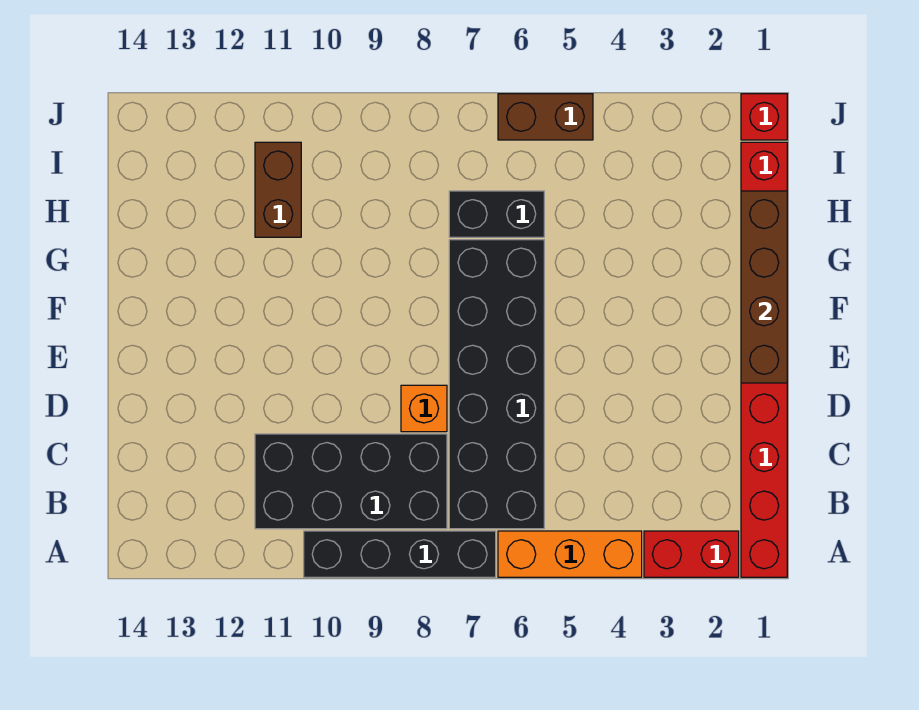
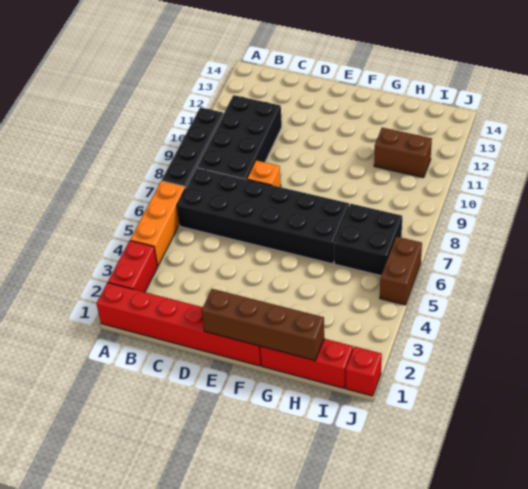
black 1x2 brick [449,191,544,237] -> black 2x2 brick [334,204,402,276]

